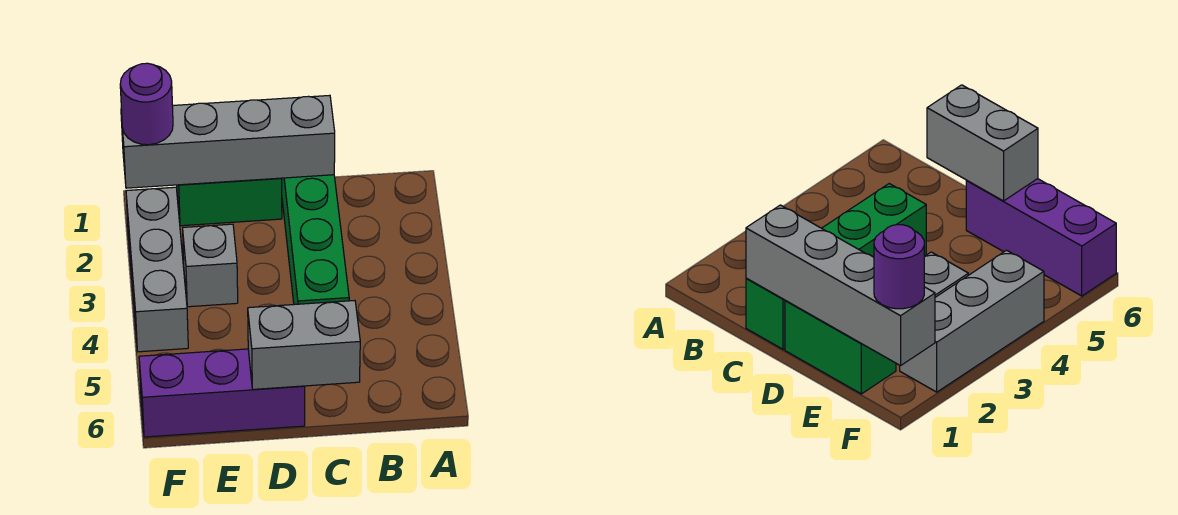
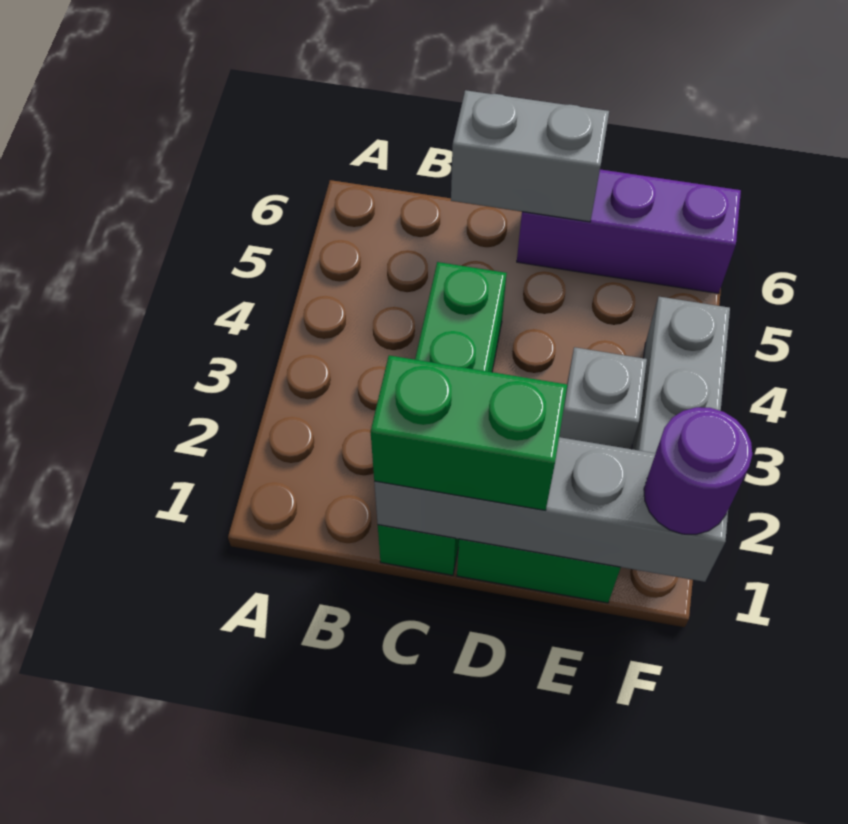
none -> green 1x2 brick [371,355,567,510]

